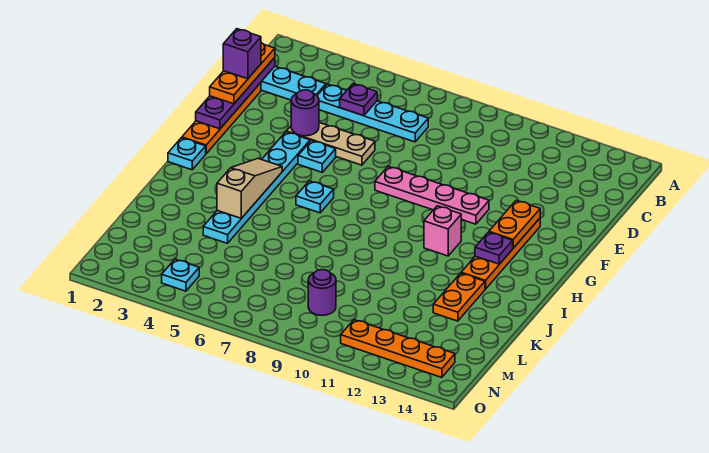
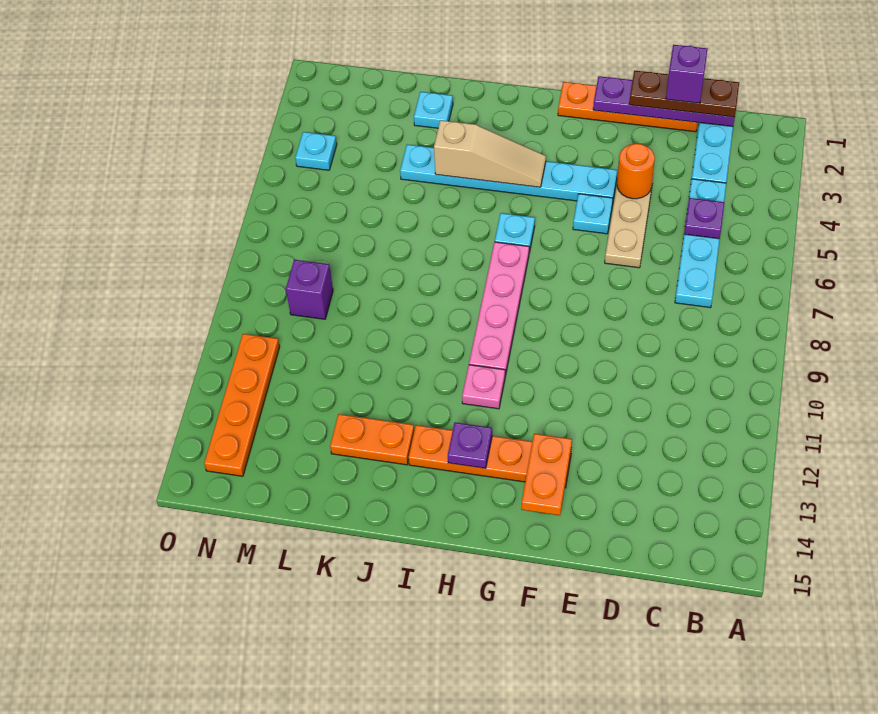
orange 1x3 plate [210,43,275,104] -> brown 1x3 plate [629,71,739,117]
purple 1x1 round brick [291,90,319,136] -> orange 1x1 round brick [617,144,655,199]
pink 1x4 plate [375,166,489,224] -> pink 1x4 plate moved to [469,242,529,376]
orange 1x2 plate [489,200,540,248] -> orange 1x2 plate turned to [521,434,572,515]
cyan 1x1 plate [168,138,206,170] -> cyan 1x1 plate moved to [414,92,453,128]
pink 1x1 brick [424,206,461,256] -> pink 1x1 plate [462,365,505,409]
purple 1x1 round brick [308,270,336,315] -> purple 1x1 brick [286,260,333,319]

